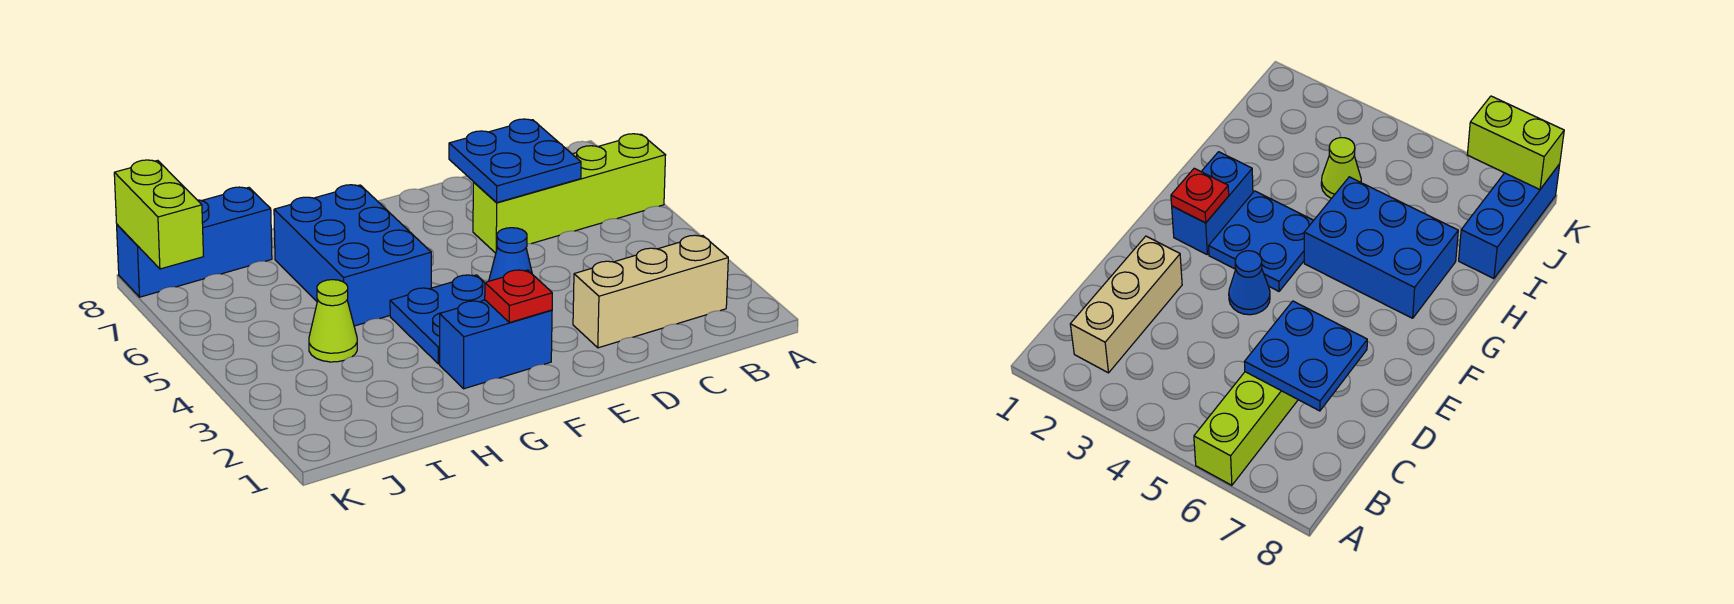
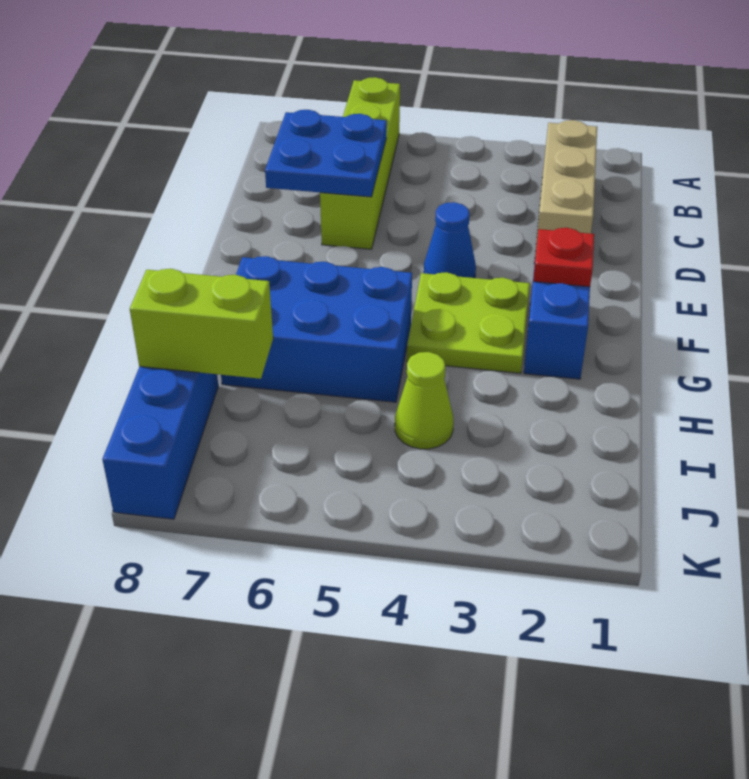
blue 2x2 plate [390,275,485,364] -> lime 2x2 plate [407,272,530,373]
lime 1x2 brick [114,160,203,269] -> lime 1x2 brick moved to [130,269,273,379]

